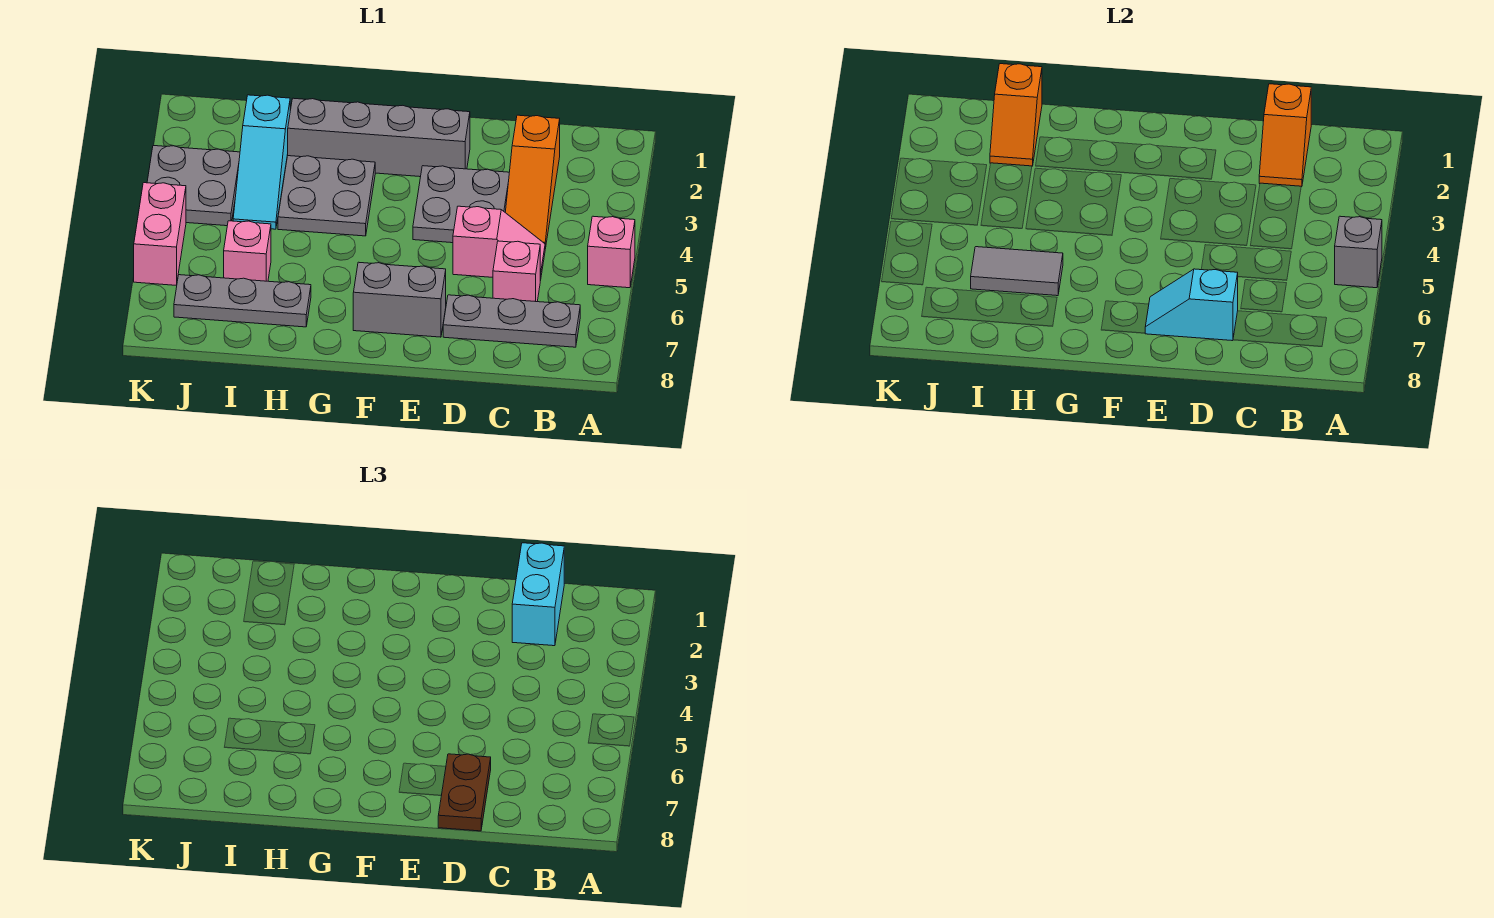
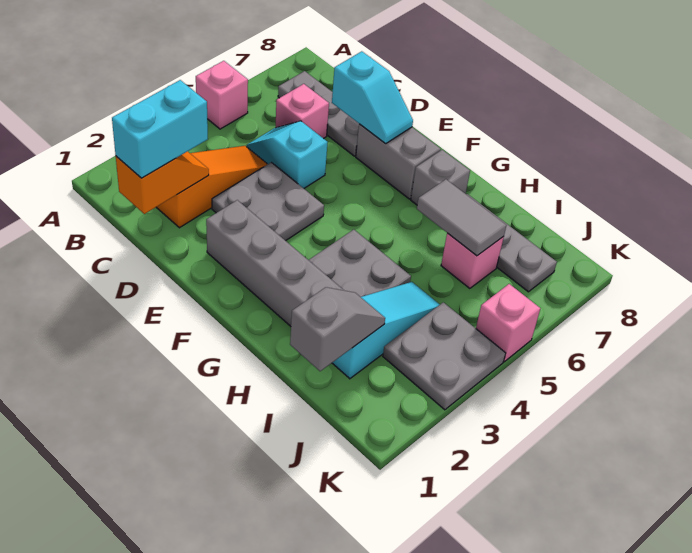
grey 1x1 brick [1335,216,1382,288] -> grey 1x1 brick moved to [411,150,470,205]
pink 1x2 slope [453,206,545,281] -> cyan 1x2 slope [247,121,328,188]
brown 1x2 plate [438,754,491,831] -> none
orange 1x2 slope [990,64,1042,166] -> grey 1x2 slope [290,287,385,371]
pink 1x2 brick [134,183,186,285] -> pink 1x1 brick [476,284,540,362]

